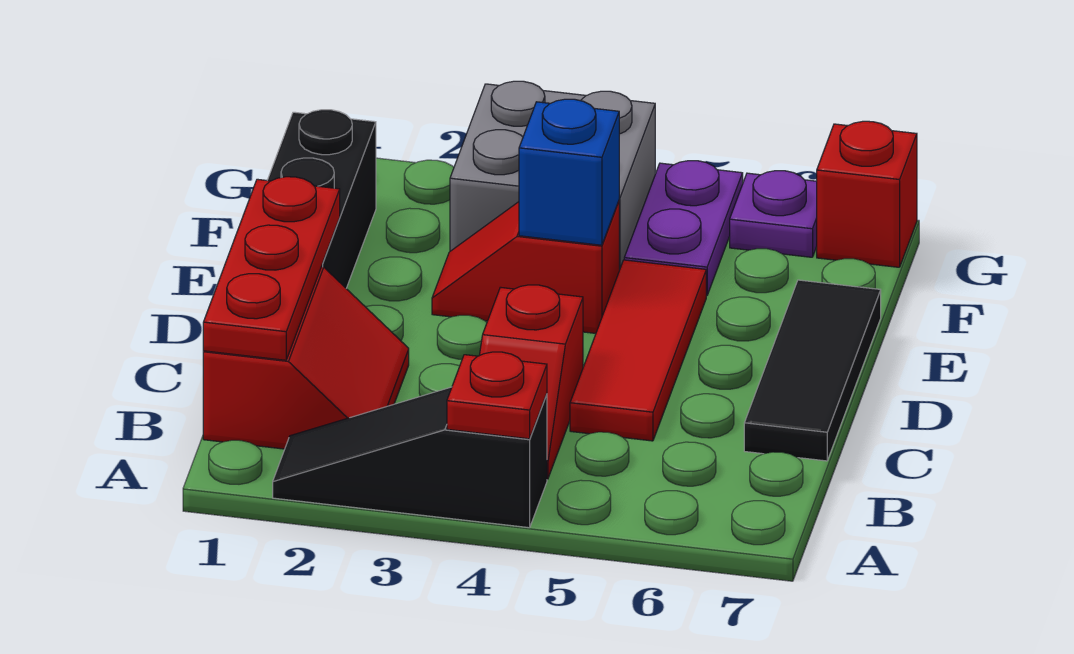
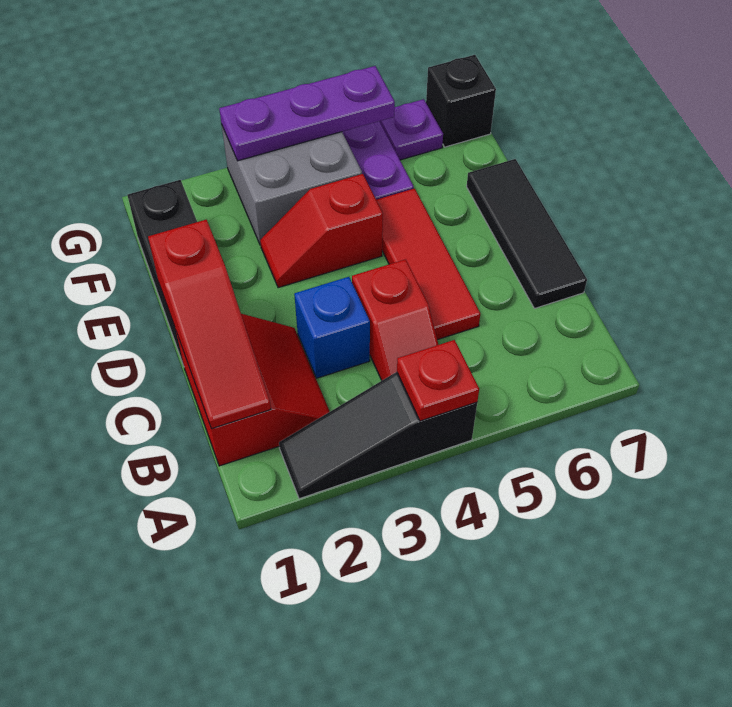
red 1x3 plate [203,177,340,360] -> red 1x3 slope [148,220,271,429]
blue 1x1 brick [519,99,619,245] -> blue 1x1 brick moved to [294,277,370,378]
none -> purple 1x3 plate [219,66,395,161]
red 1x1 brick [817,121,917,267] -> black 1x1 brick [426,55,496,147]

